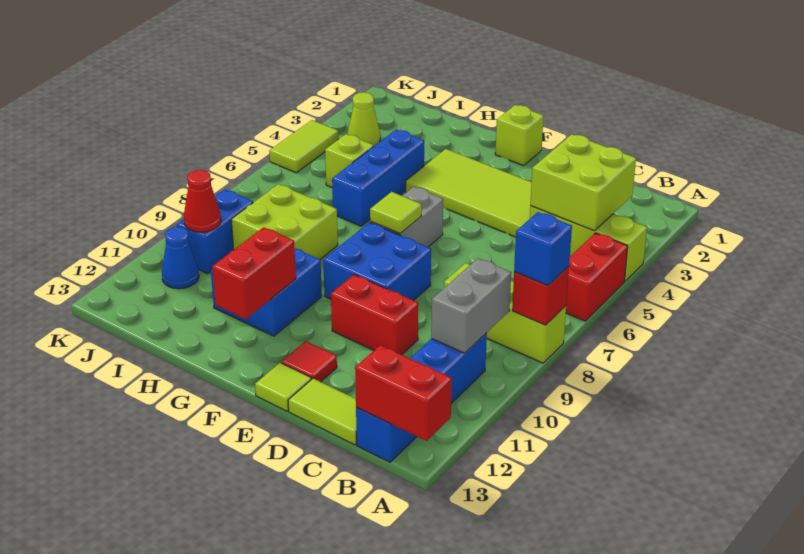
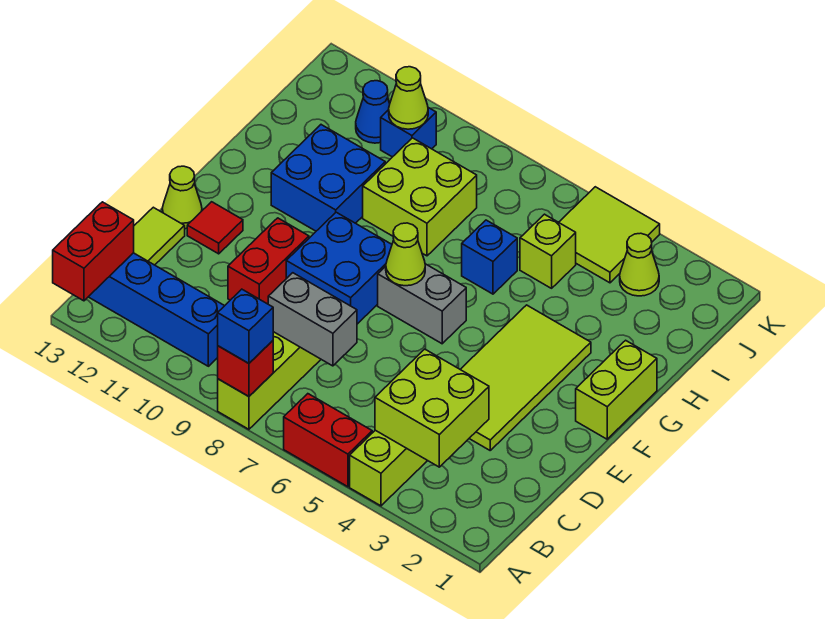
grey 1x2 brick [431,258,511,353] -> grey 1x2 brick moved to [268,273,357,366]
lime 1x1 tile [255,363,311,411] -> lime 1x1 cone [162,166,202,229]
lime 1x1 brick [495,105,544,166] -> lime 1x2 brick [576,340,657,439]
lime 1x1 tile [370,192,422,234] -> lime 1x1 cone [386,223,425,286]
red 1x2 brick [212,227,296,319] -> none
blue 1x3 brick [332,129,424,226] -> blue 1x1 brick [462,220,517,294]
blue 1x2 brick [177,189,253,274] -> blue 1x1 brick [381,108,436,157]
red 1x1 cone [184,170,221,232] -> lime 1x1 cone [389,67,428,129]
lime 1x2 tile [269,120,338,173] -> lime 2x2 tile [559,187,660,283]

